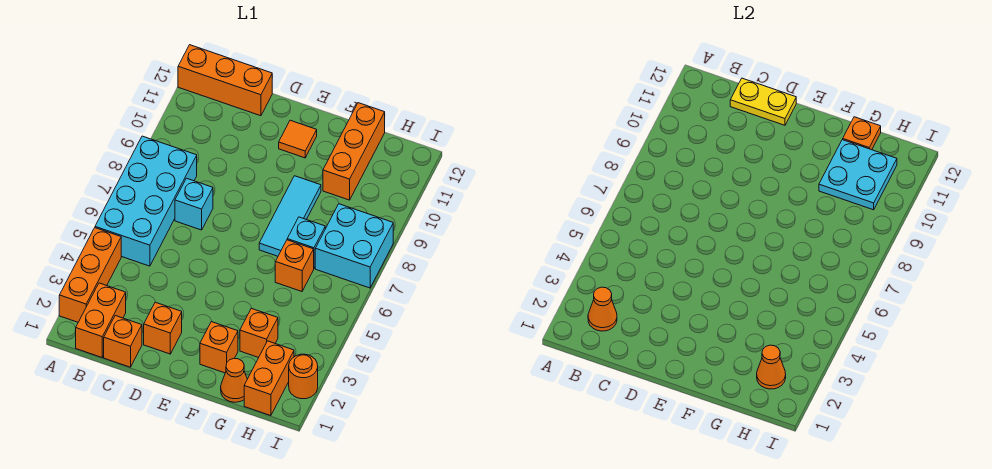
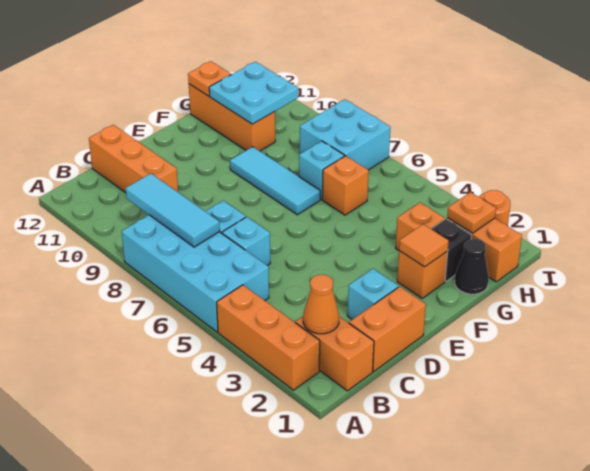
orange 1x3 brick [178,45,272,116] -> orange 1x3 brick turned to [89,125,178,193]
none -> cyan 1x3 tile [125,174,220,247]
orange 1x1 brick [104,316,142,367] -> orange 1x2 brick [349,287,426,371]
none -> cyan 1x1 brick [222,217,270,266]
yellow 1x2 plate [730,78,796,125] -> none
orange 1x1 brick [144,302,182,354] -> cyan 1x1 brick [348,269,398,319]
orange 1x1 tile [279,120,317,158] -> orange 1x1 tile moved to [399,224,449,267]
orange 1x1 cone [221,358,247,402] -> black 1x1 cone [454,239,489,294]
none -> black 1x1 brick [432,219,471,281]
orange 1x1 cone [757,345,786,389] -> orange 1x1 plate [447,192,496,233]

